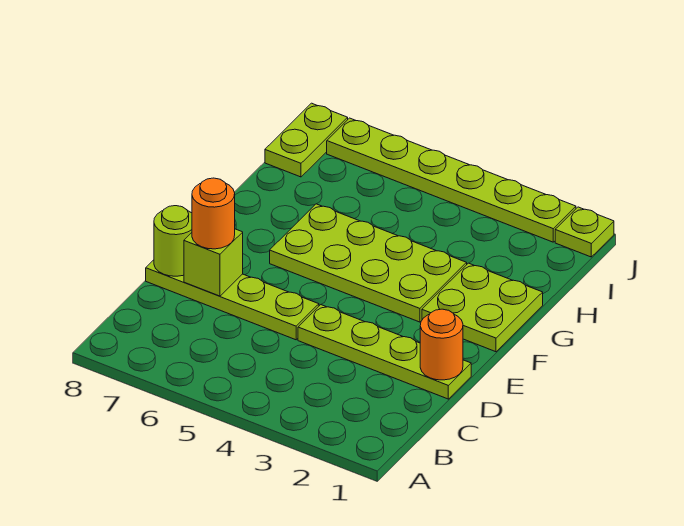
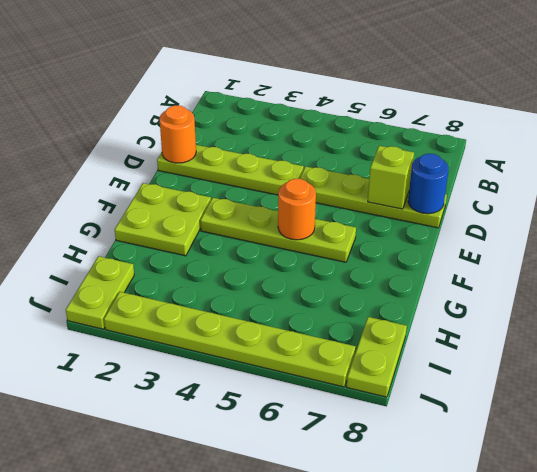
orange 1x1 round brick [192,178,235,249] -> orange 1x1 round brick moved to [278,179,316,240]
lime 1x1 round brick [154,206,192,276] -> blue 1x1 round brick [408,154,449,214]
lime 2x4 plate [270,204,467,322] -> lime 1x4 plate [200,198,356,262]
lime 1x1 plate [555,207,614,257] -> lime 1x2 plate [66,256,134,329]

